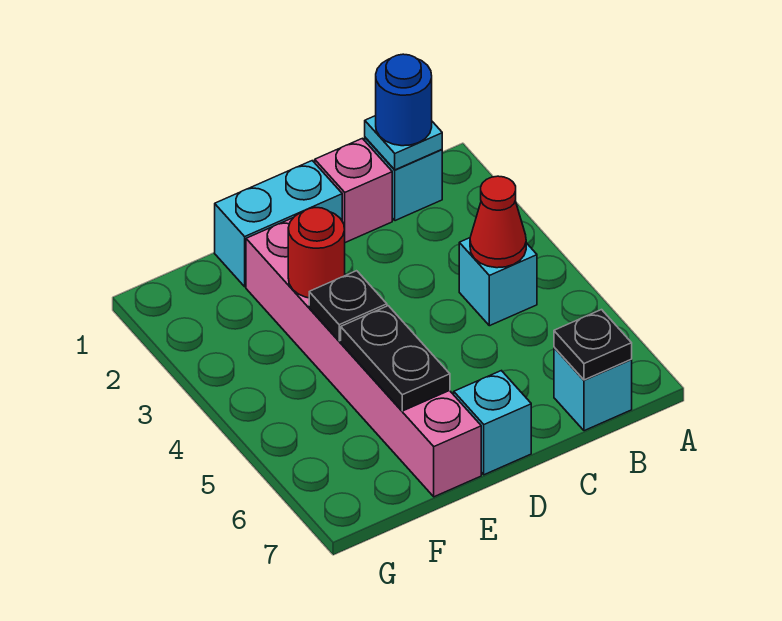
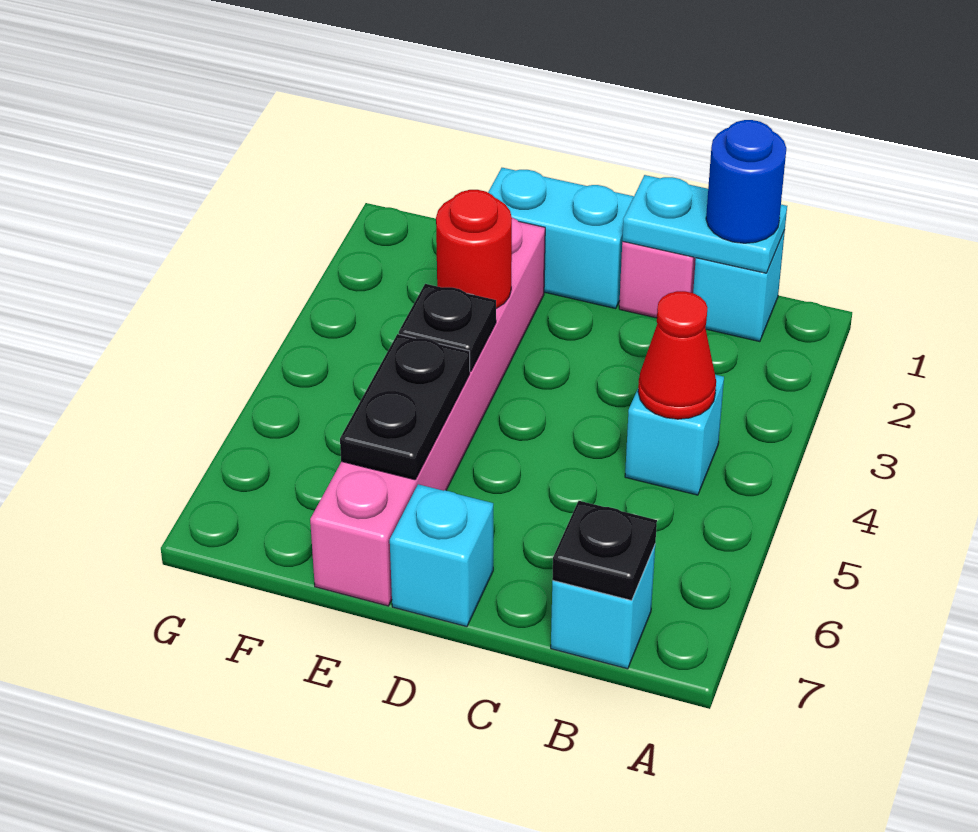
cyan 1x1 plate [365,116,442,170] -> cyan 1x2 plate [622,175,787,273]

